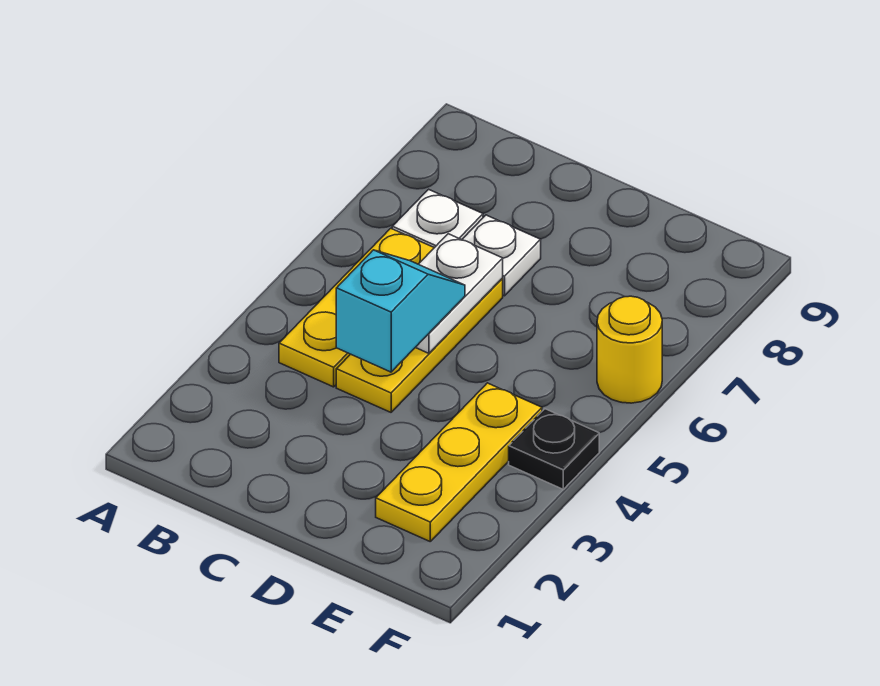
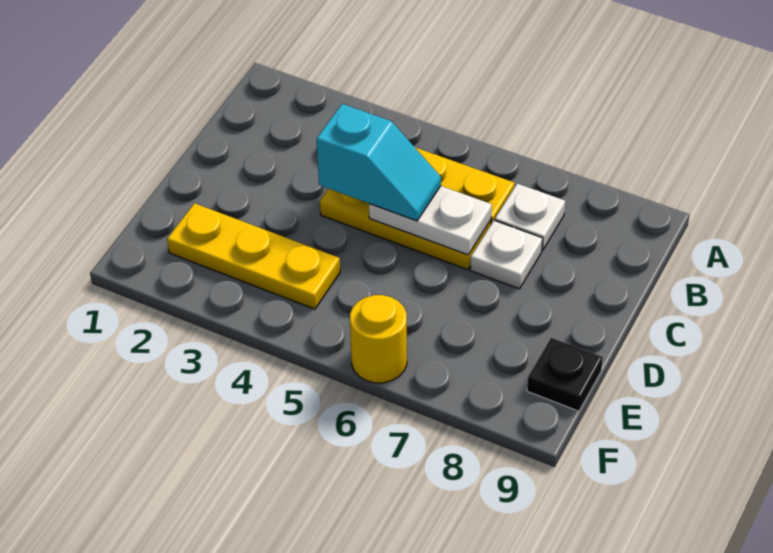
black 1x1 plate [509,409,599,489] -> black 1x1 plate moved to [527,338,603,411]

